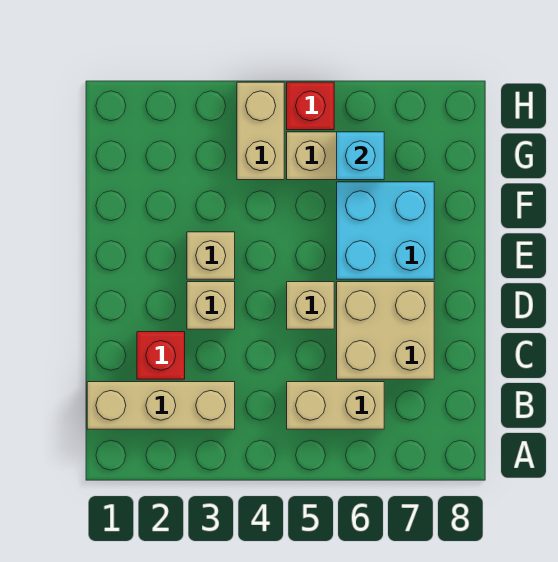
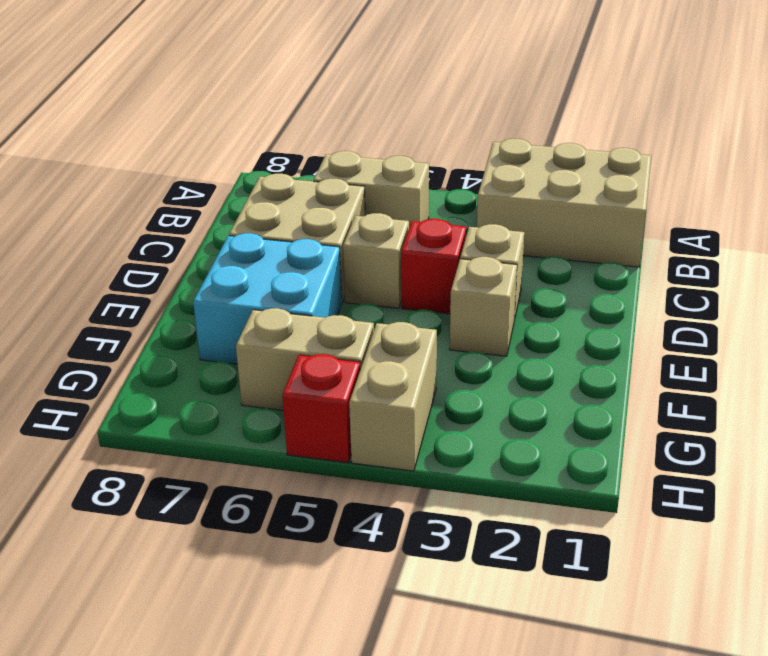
tan 1x3 brick [87,382,235,429] -> tan 2x3 brick [477,139,651,267]
red 1x1 brick [137,332,185,379] -> red 1x1 brick moved to [401,219,466,314]
cyan 1x1 brick [337,132,384,180] -> none

